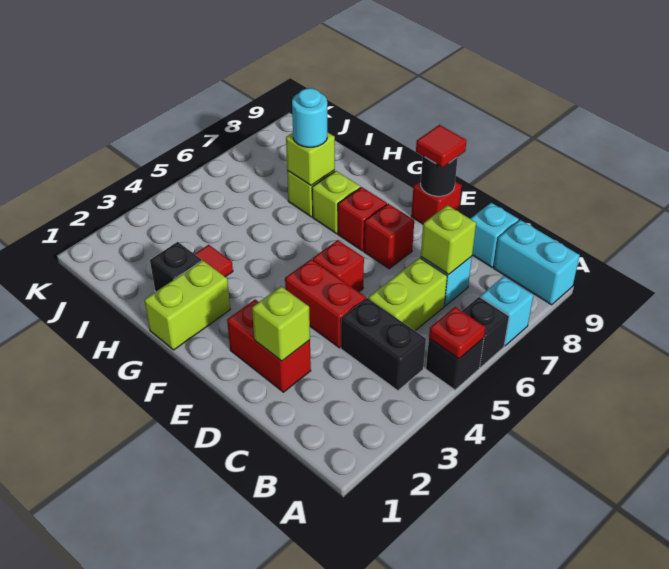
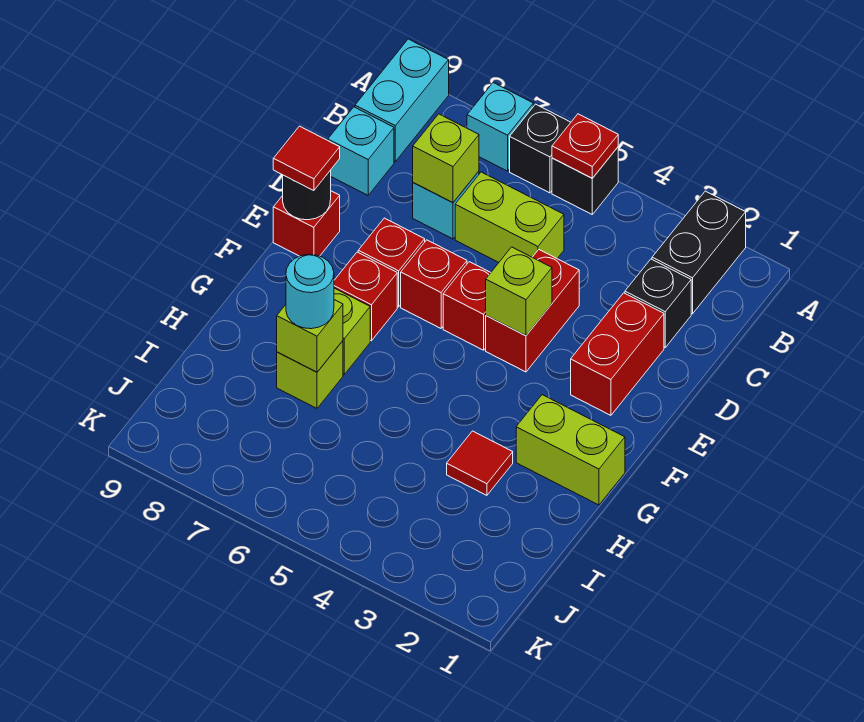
black 1x2 brick [341,298,426,391] -> black 1x2 brick moved to [652,191,746,314]
lime 1x1 brick [252,287,310,361] -> lime 1x1 brick moved to [486,247,552,336]
none -> red 1x1 brick [401,240,467,328]
black 1x1 brick [150,242,202,292] -> black 1x1 brick moved to [625,259,691,347]

